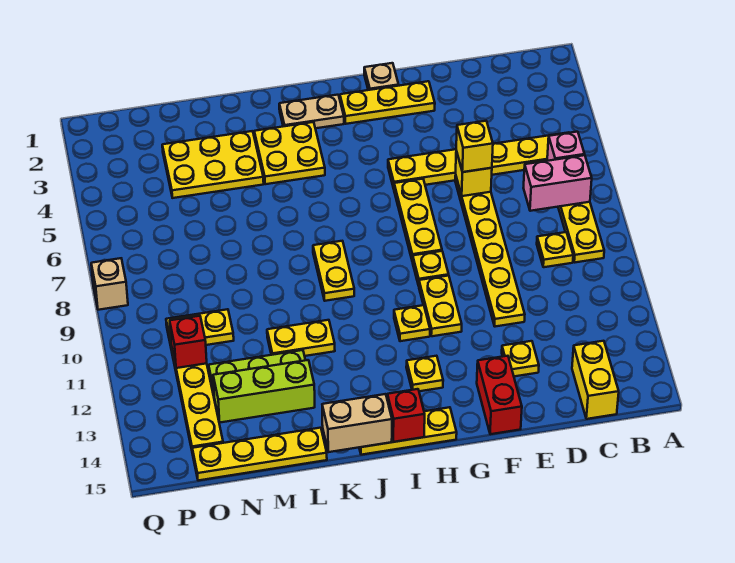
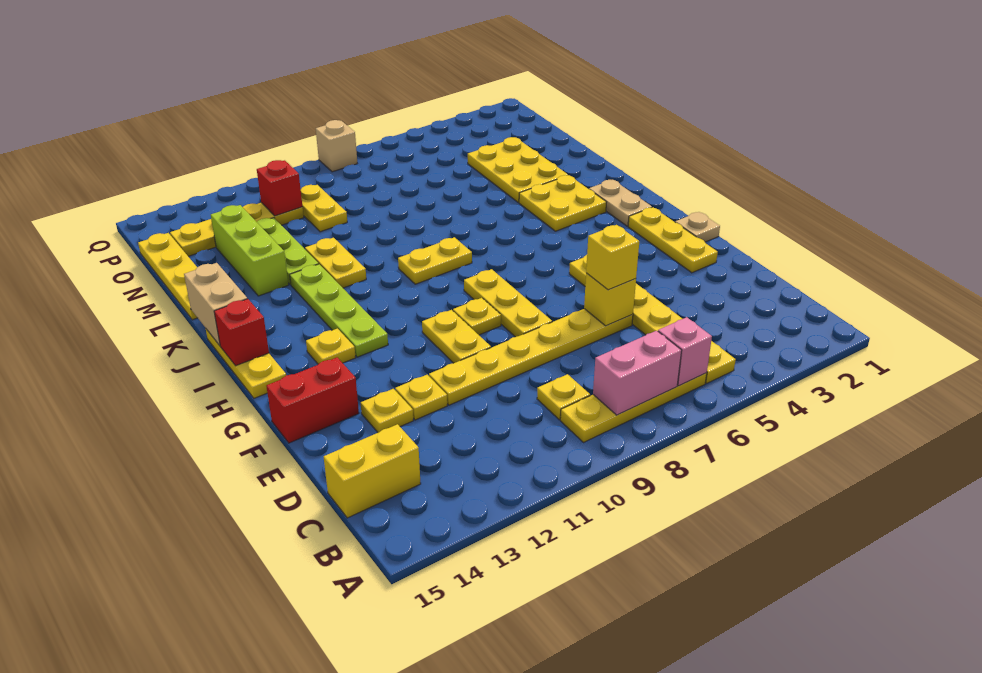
pink 1x2 brick [524,155,592,211] -> pink 1x2 brick turned to [593,331,682,415]
yellow 1x3 plate [394,179,442,262] -> yellow 1x3 plate turned to [464,269,552,337]
yellow 1x2 plate [419,276,462,336] -> yellow 1x2 plate turned to [422,310,491,363]
yellow 1x1 plate [394,305,430,341] -> yellow 1x1 plate moved to [395,375,447,420]
none -> lime 1x4 plate [290,264,388,357]

